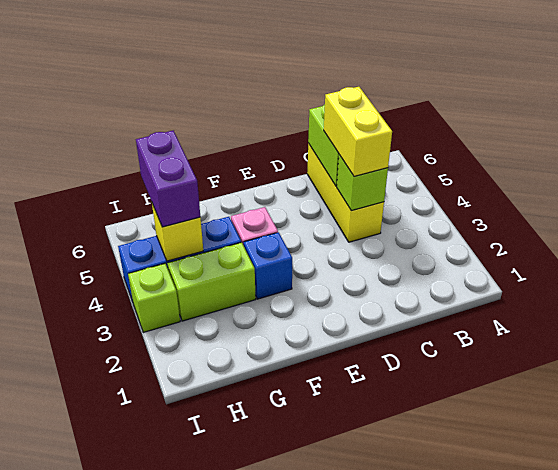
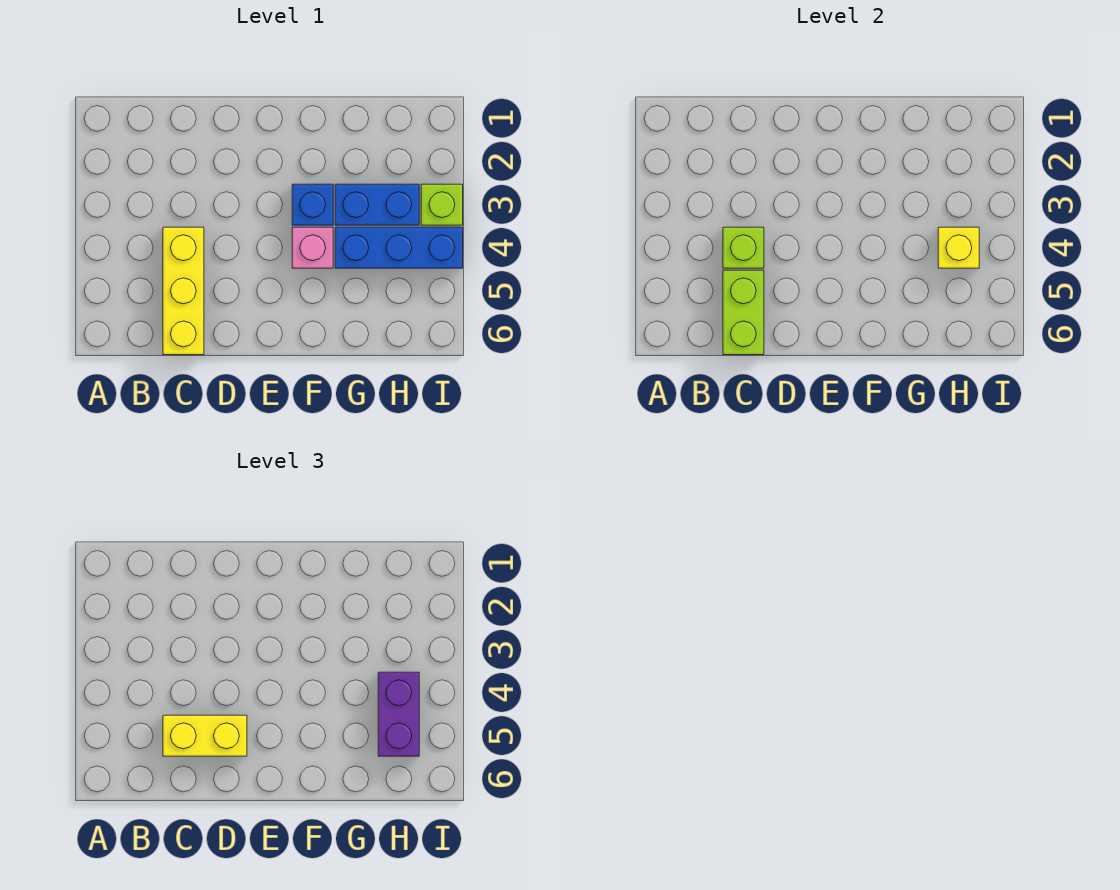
yellow 1x2 brick [324,87,392,177] -> yellow 1x2 brick turned to [163,715,247,756]
lime 1x2 brick [167,242,256,321] -> blue 1x2 brick [335,184,419,225]

